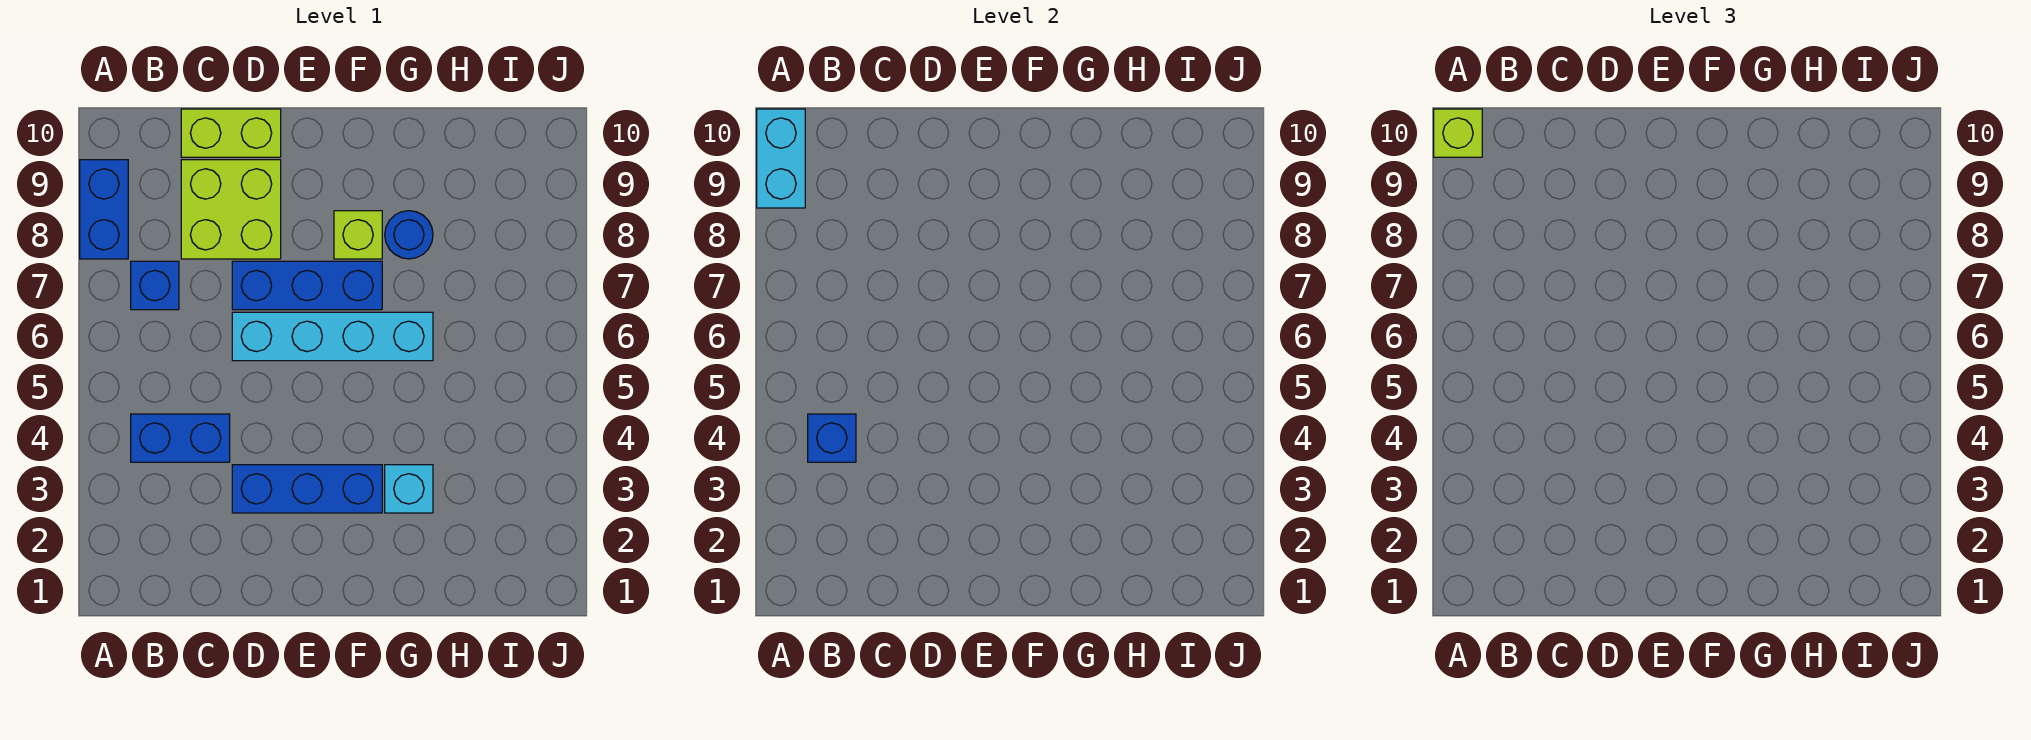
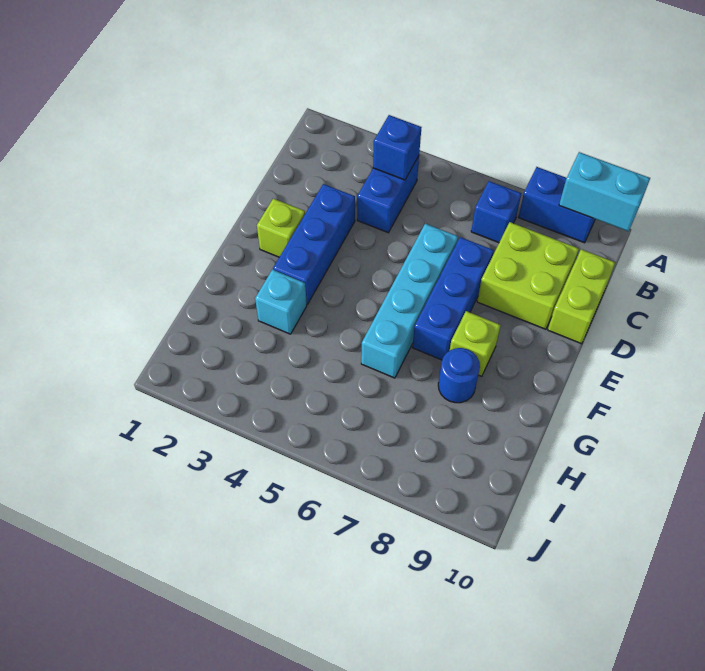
lime 1x1 brick [1434,109,1482,157] -> lime 1x1 brick moved to [257,198,305,257]

